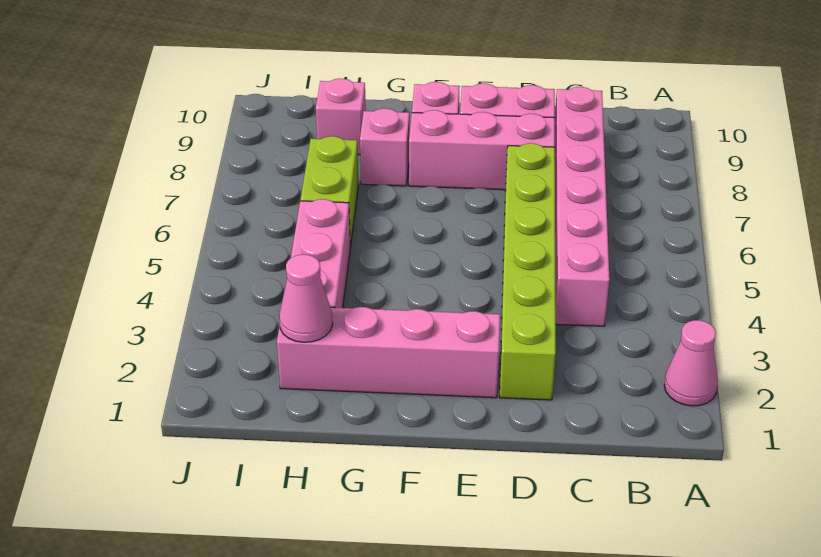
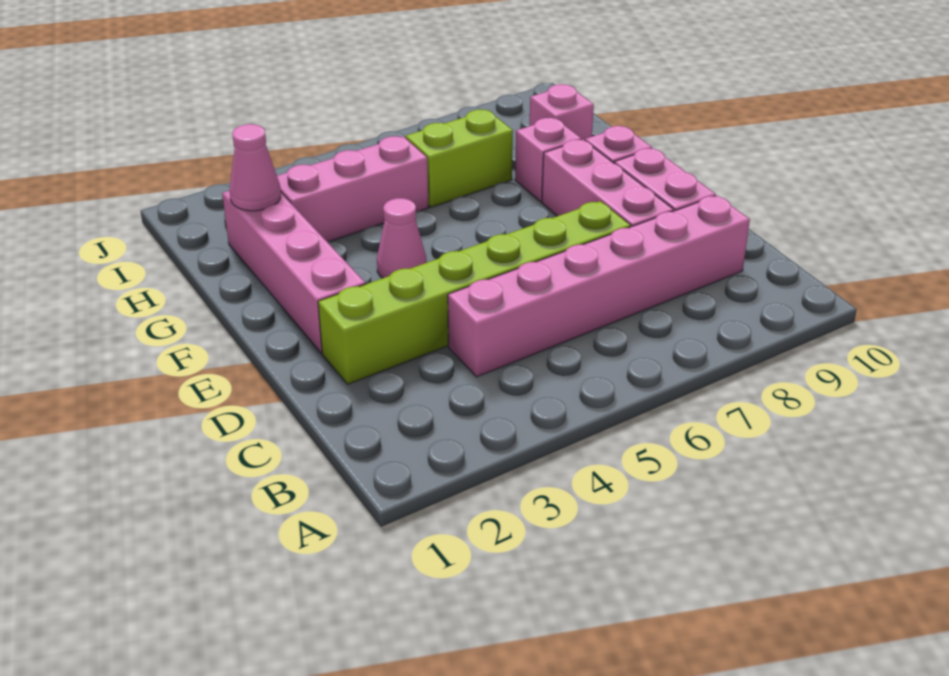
pink 1x1 cone [664,320,718,406] -> pink 1x1 cone moved to [377,198,427,278]

